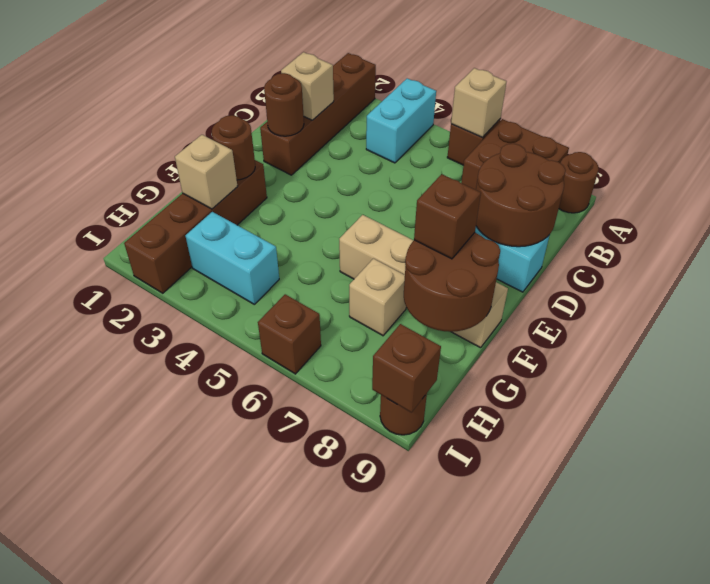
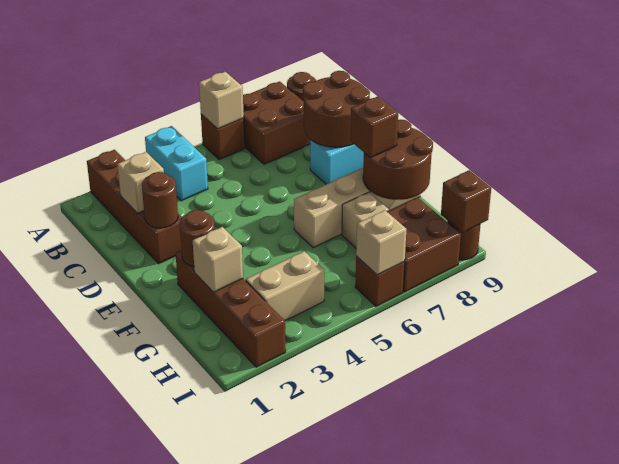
cyan 1x2 brick [186,212,279,304] -> tan 1x2 brick [246,251,324,321]
none -> brown 2x2 brick [388,197,461,292]
none -> tan 1x1 brick [356,210,406,275]

